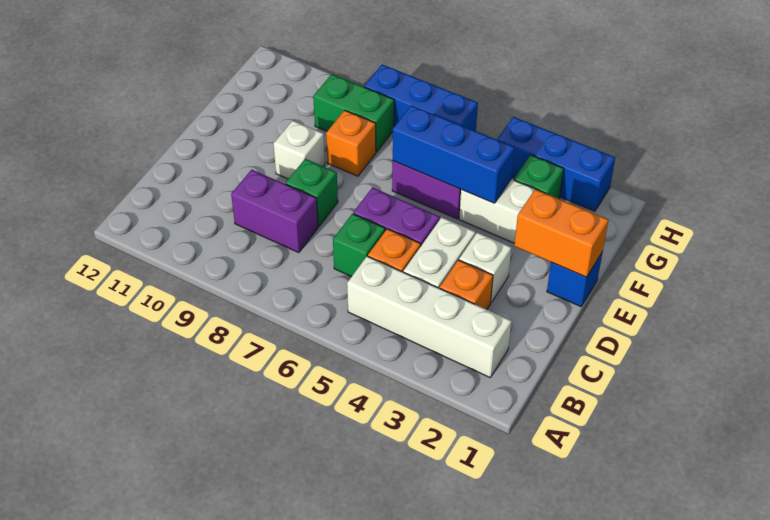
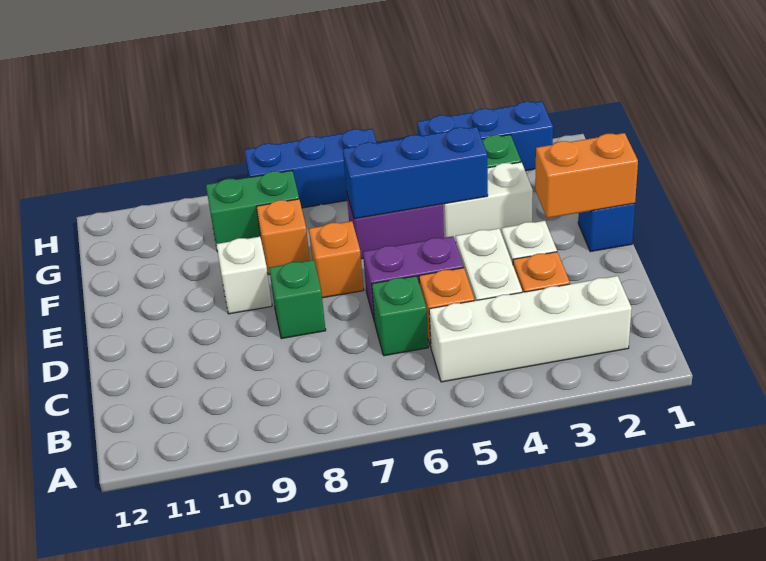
purple 1x2 brick [231,170,318,253] -> none
none -> orange 1x1 brick [309,221,364,298]

